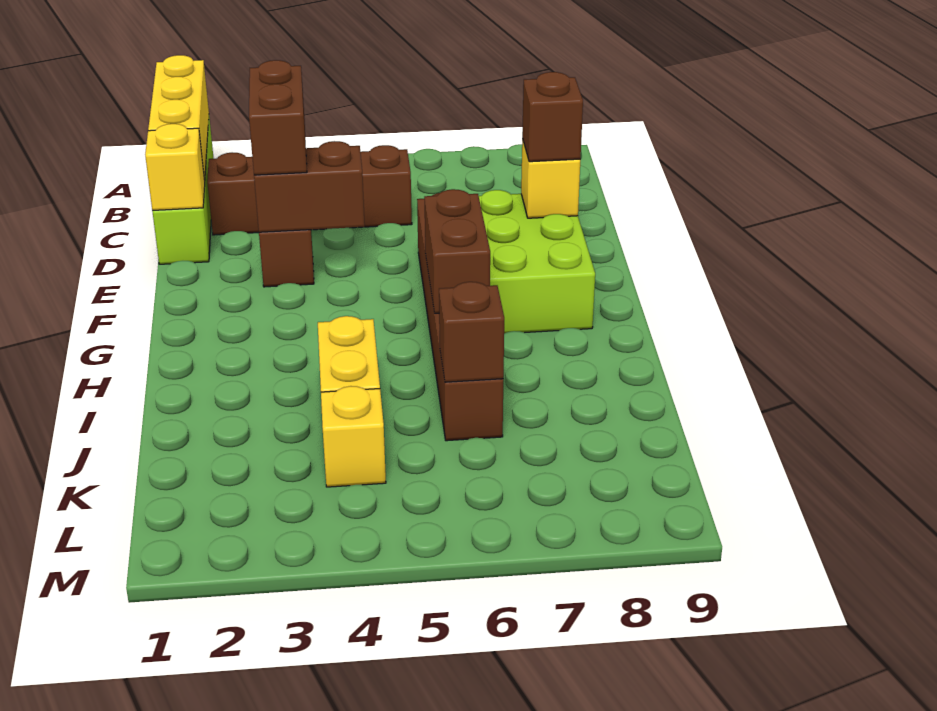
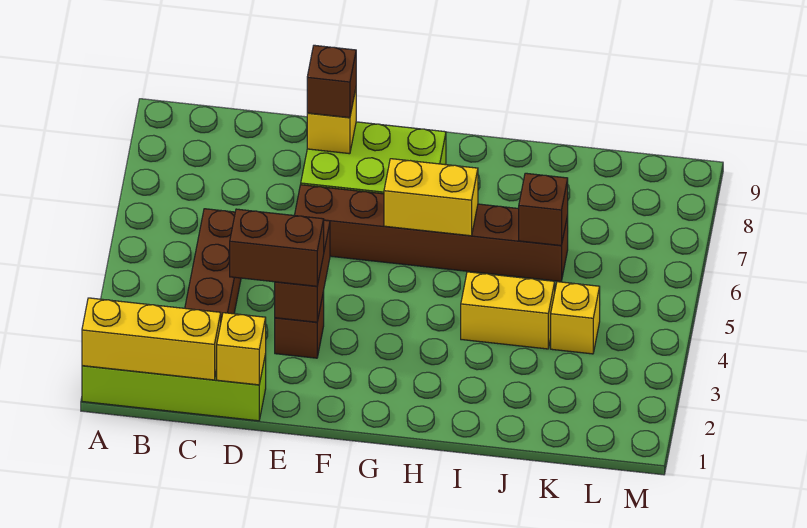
brown 1x2 brick [424,189,490,313] -> yellow 1x2 brick [384,159,478,236]

